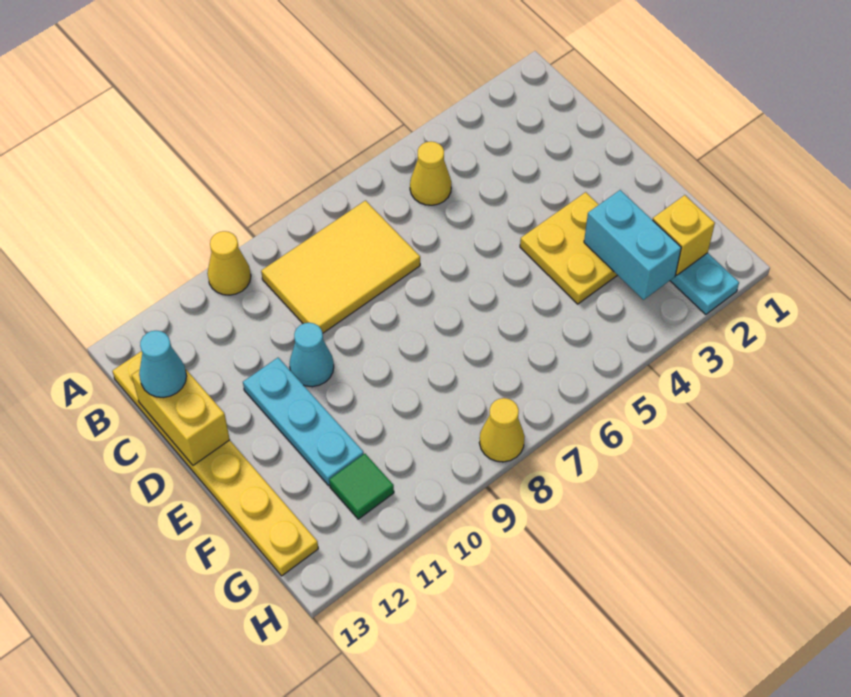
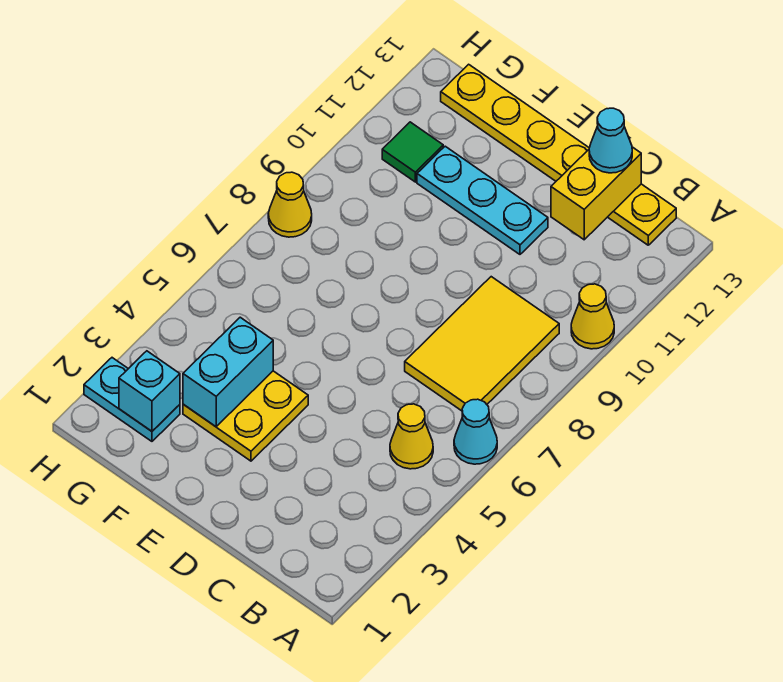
yellow 1x2 brick [132,369,230,465] -> yellow 1x2 brick turned to [551,147,641,240]
cyan 1x1 cone [289,323,334,387] -> cyan 1x1 cone moved to [454,399,497,464]
cyan 1x2 brick [584,190,681,300] -> cyan 1x2 brick turned to [183,317,273,427]
yellow 1x1 brick [653,195,715,275] -> cyan 1x1 brick [119,351,180,431]

